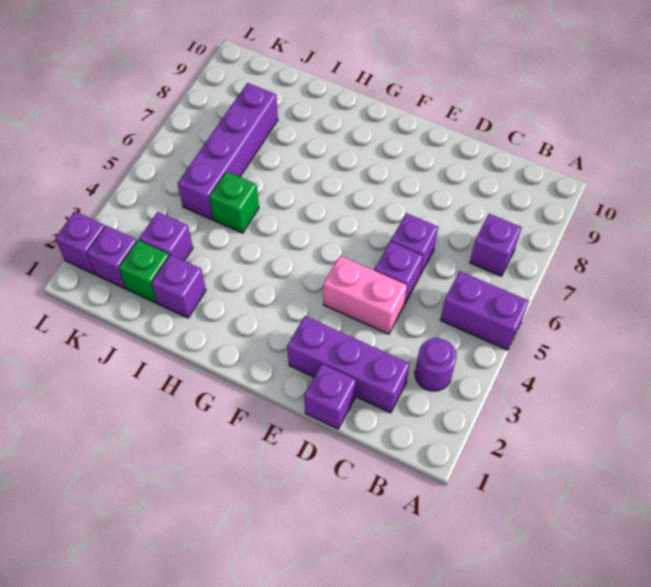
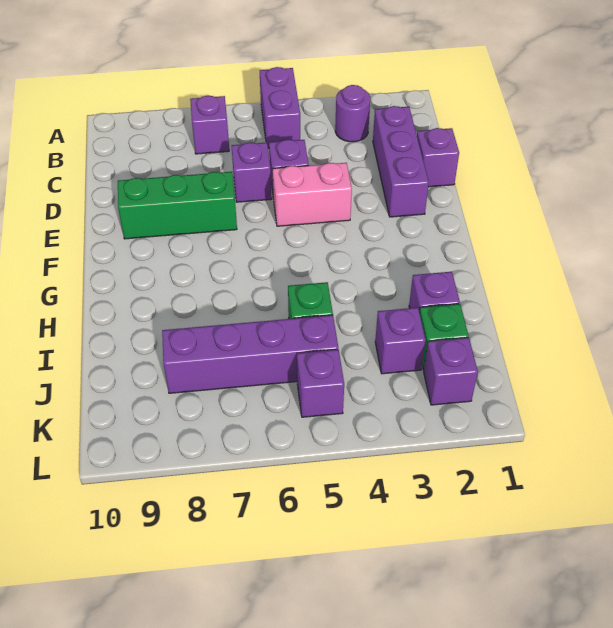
pink 1x2 brick [323,256,407,334] -> pink 1x2 brick turned to [272,163,352,226]
none -> green 1x3 brick [118,172,237,239]
purple 1x1 brick [55,212,105,274] -> purple 1x1 brick moved to [297,350,344,417]

